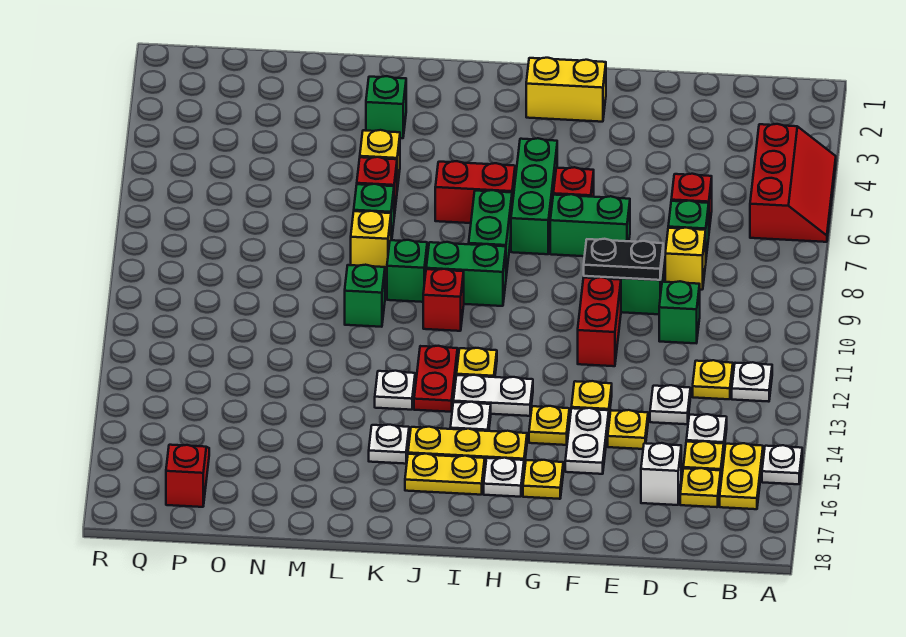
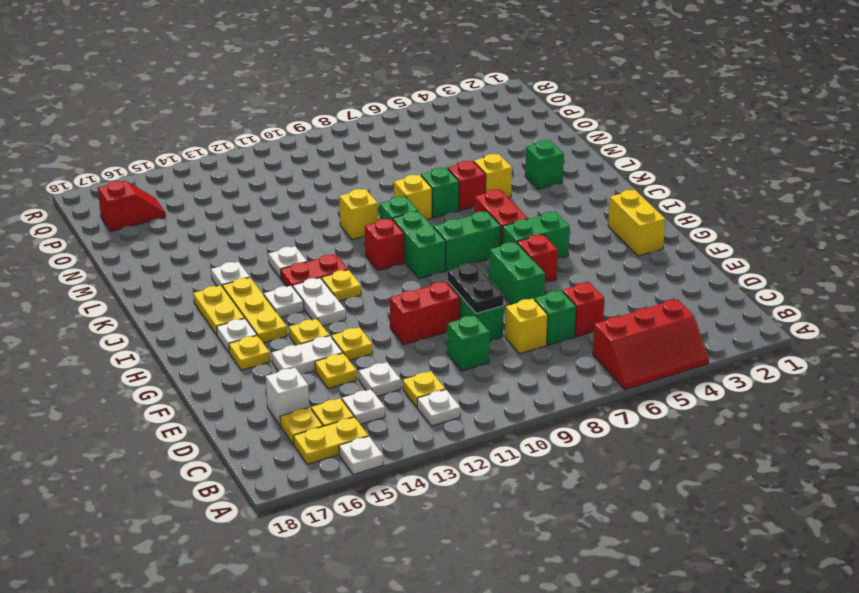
green 1x3 brick [511,138,557,254] -> green 1x2 brick [502,212,570,259]
green 1x1 brick [345,265,385,327] -> yellow 1x1 brick [339,189,378,240]

